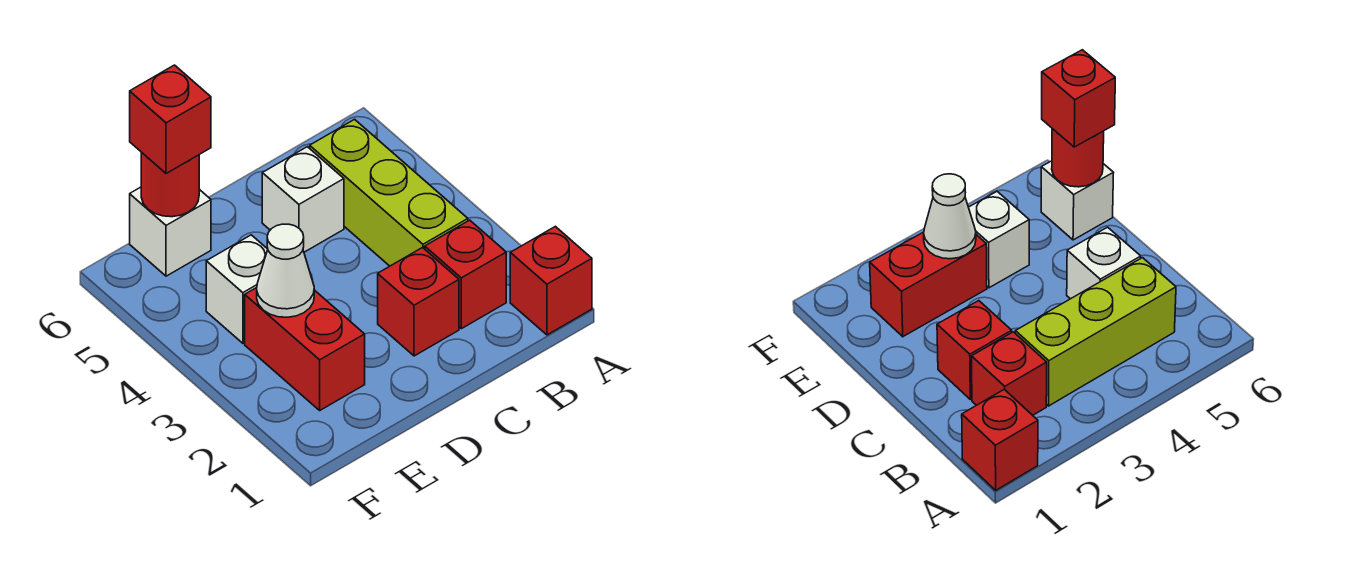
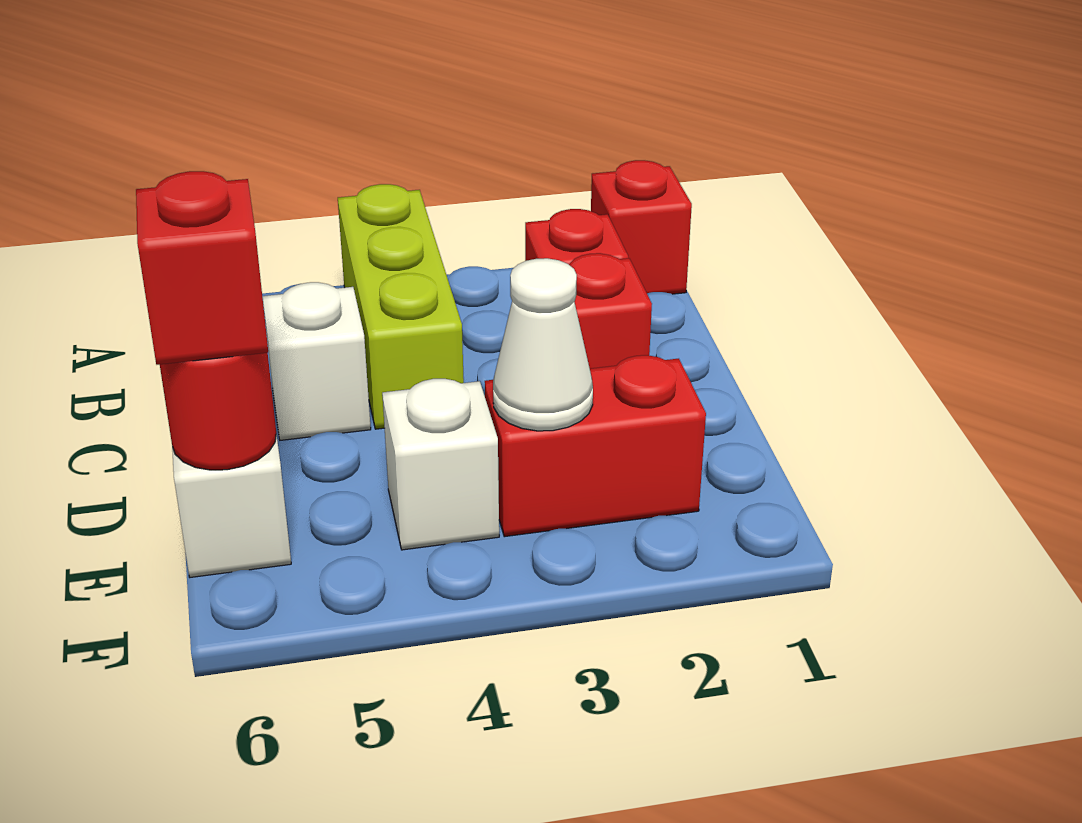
lime 1x3 brick [310,119,468,266] -> lime 1x3 brick turned to [338,184,464,429]

